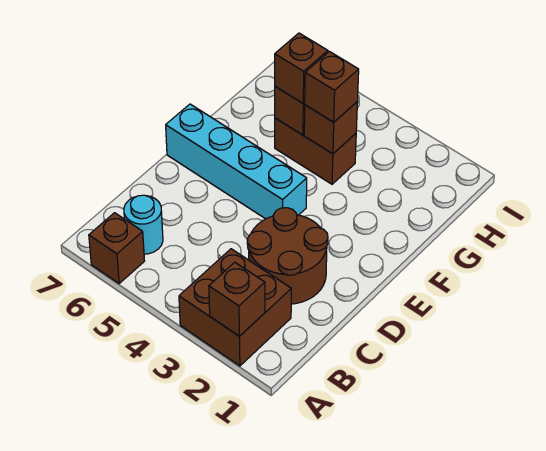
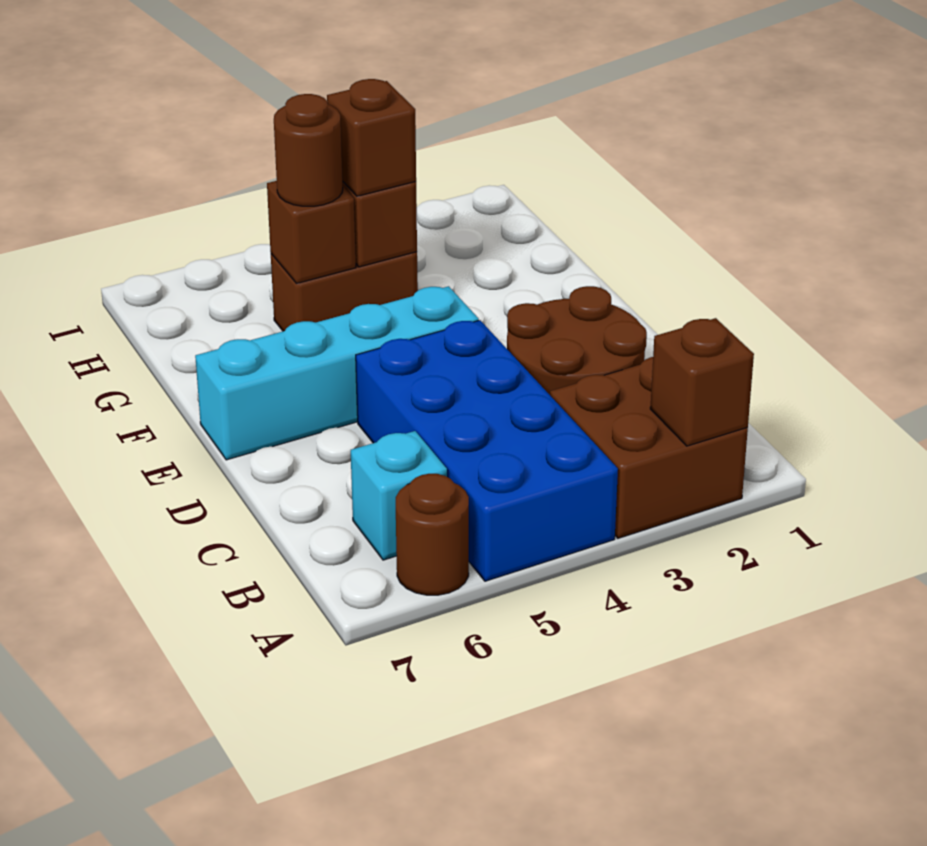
none -> blue 2x4 brick [356,320,618,581]
brown 1x1 brick [89,213,144,284] -> brown 1x1 round brick [396,474,469,595]
cyan 1x1 round brick [124,195,163,254] -> cyan 1x1 brick [351,431,447,560]
brown 1x1 brick [275,33,328,103] -> brown 1x1 round brick [274,94,343,206]

